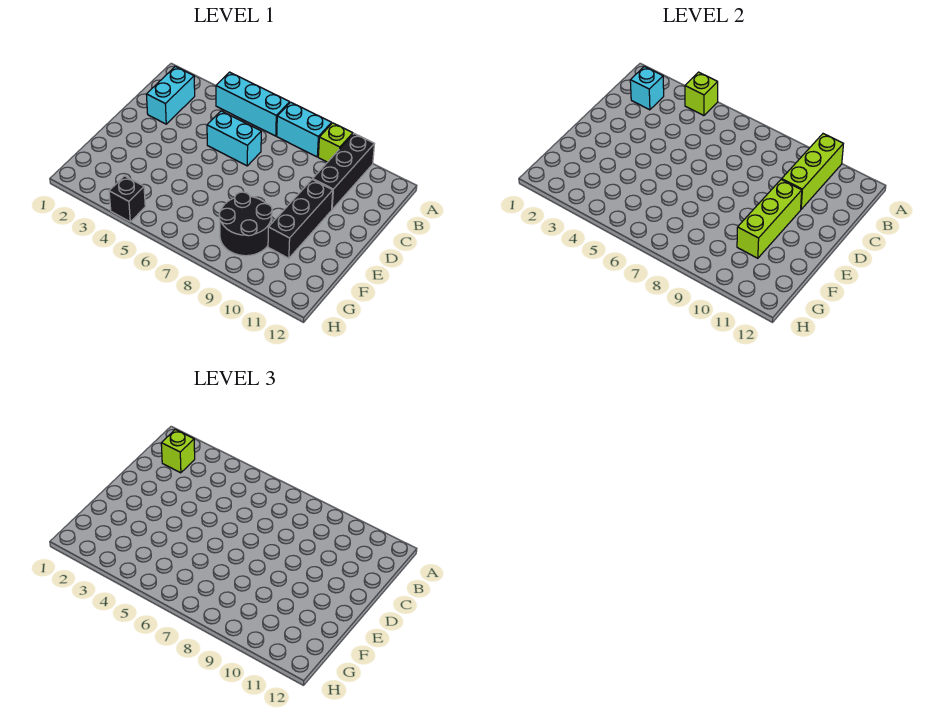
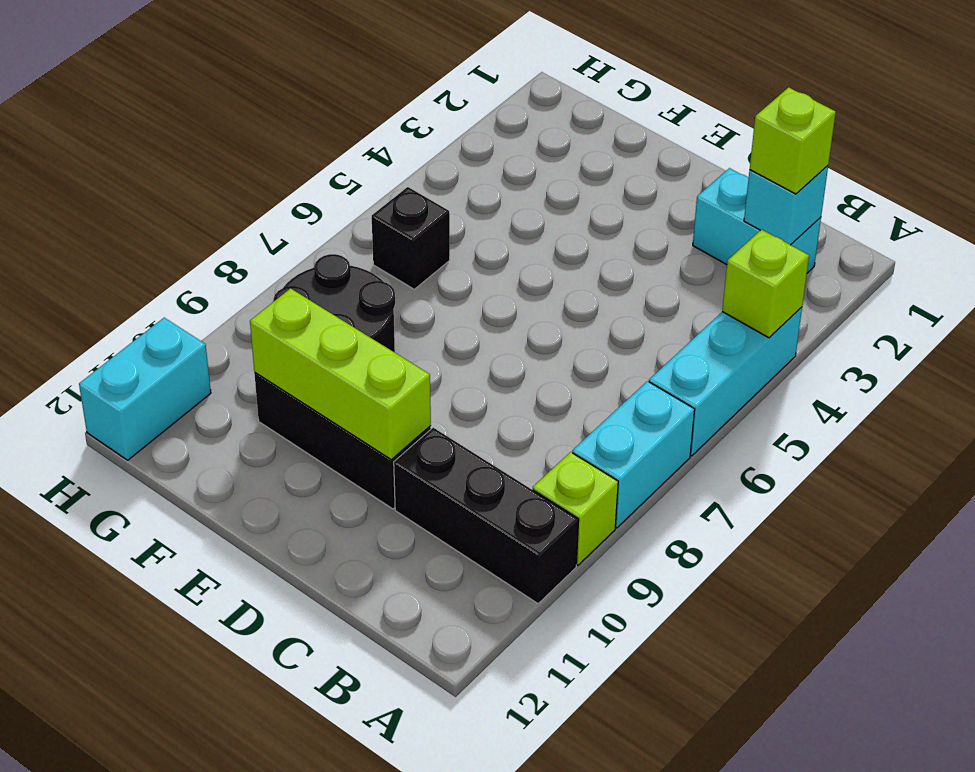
lime 1x3 brick [782,134,843,209] -> none
cyan 1x2 brick [207,111,261,166] -> cyan 1x2 brick moved to [79,318,211,460]
black 1x1 brick [109,176,145,222] -> black 1x1 brick moved to [372,187,450,289]

